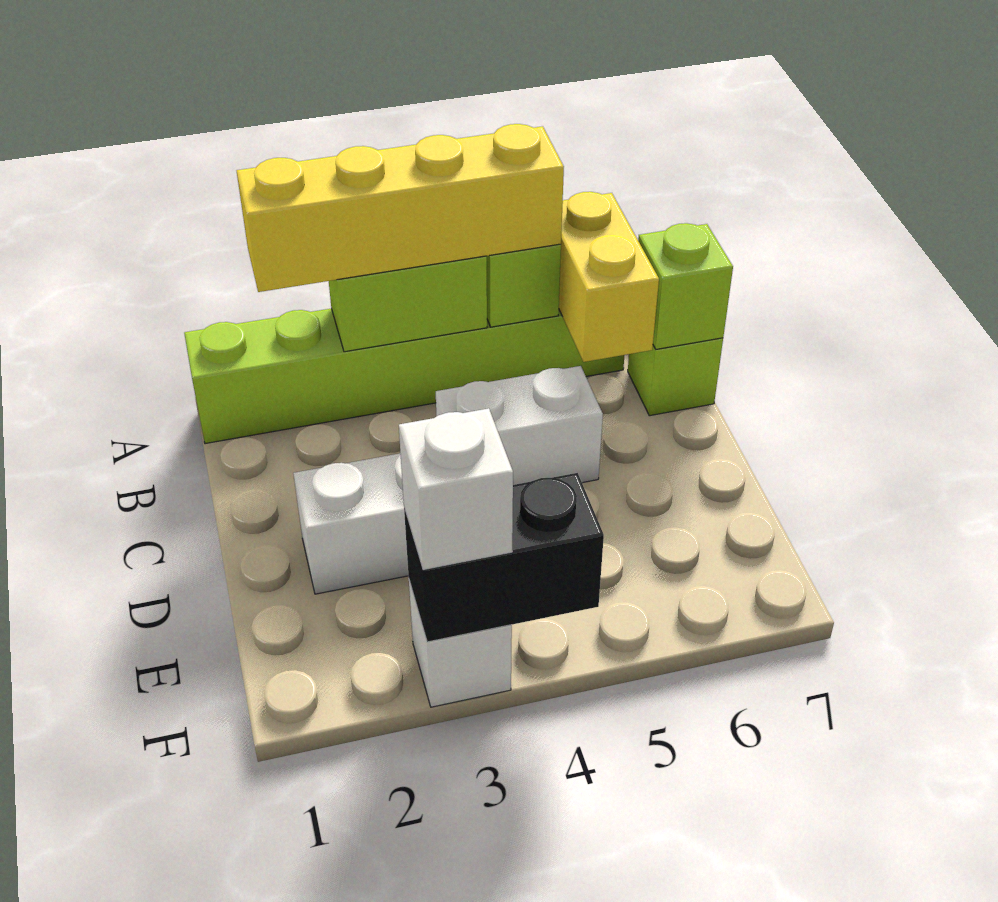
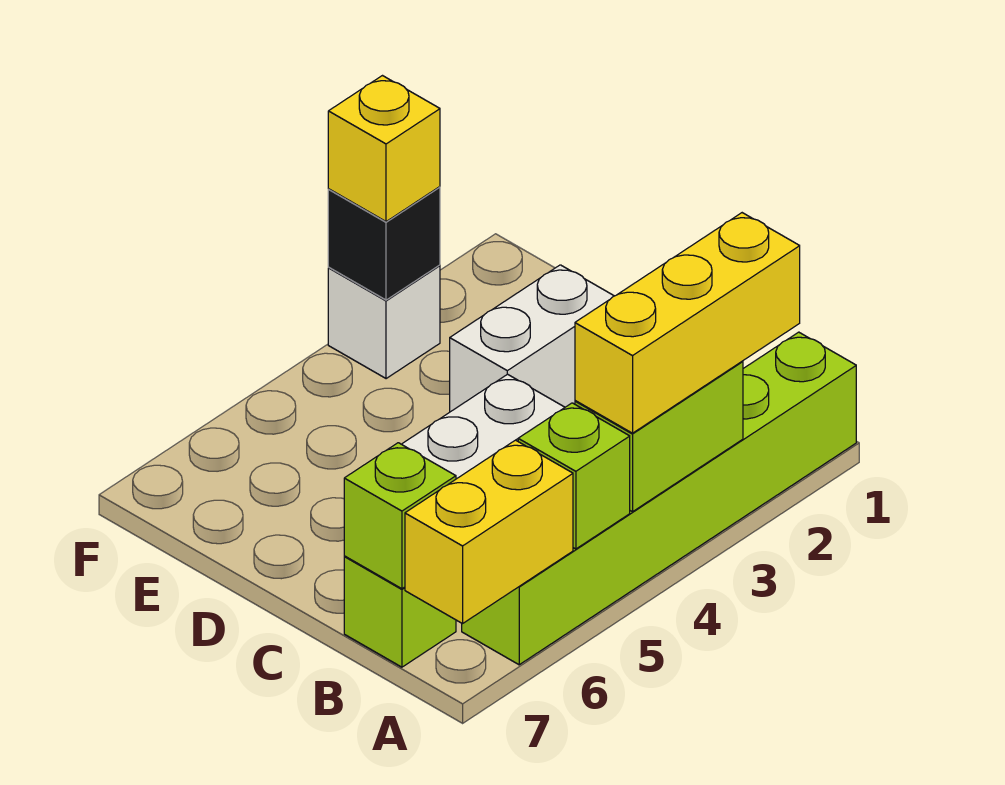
yellow 1x4 brick [237,124,564,292] -> yellow 1x3 brick [575,213,800,433]
yellow 1x2 brick [559,192,659,362] -> yellow 1x2 brick turned to [405,440,573,624]
black 1x2 brick [404,473,604,642] -> black 1x1 brick [328,187,440,300]
white 1x1 brick [399,408,513,569] -> yellow 1x1 brick [328,76,440,222]

